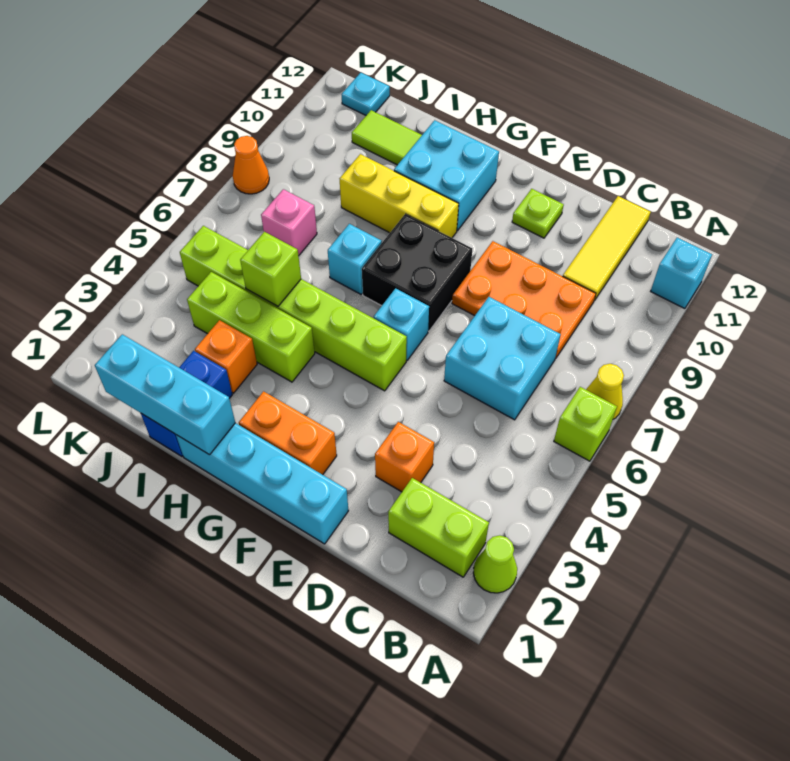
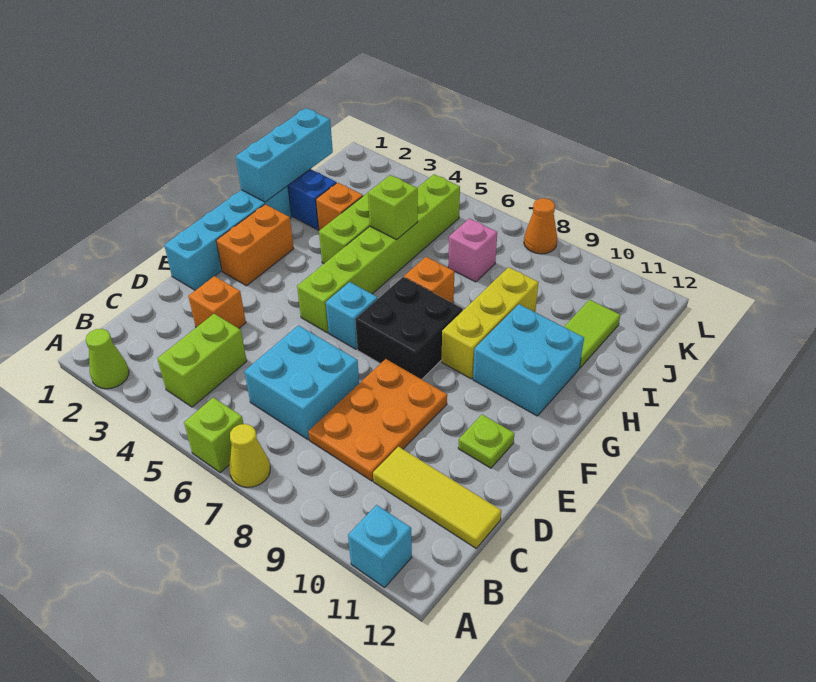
lime 1x2 brick [388,478,489,577] -> lime 1x2 brick moved to [157,314,247,407]
cyan 1x1 brick [328,224,382,294] -> orange 1x1 brick [404,257,454,303]
cyan 1x1 plate [341,73,390,115] -> none

